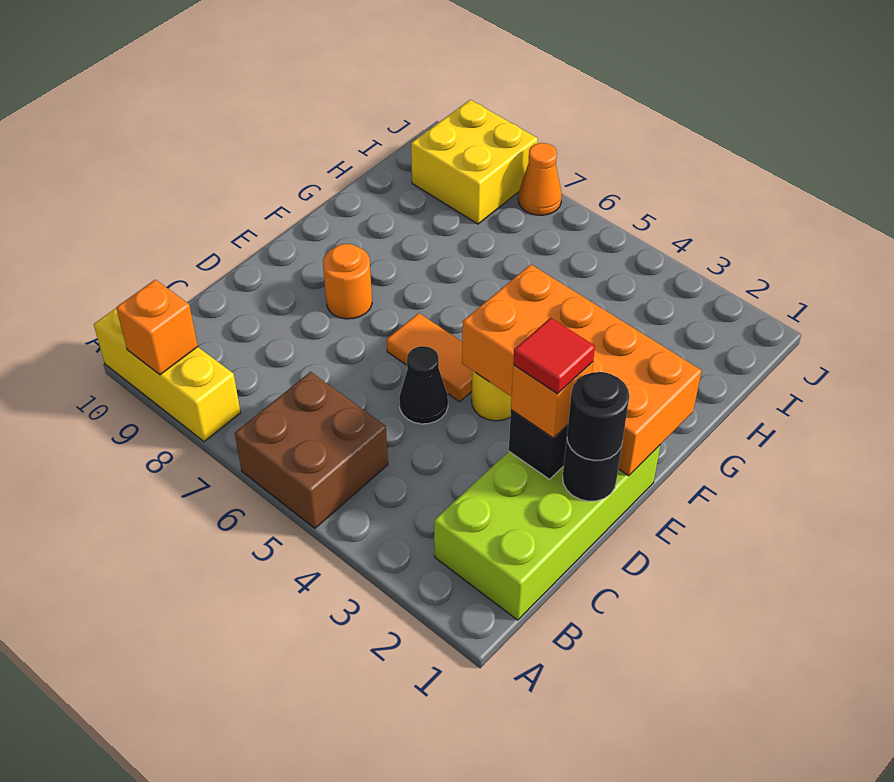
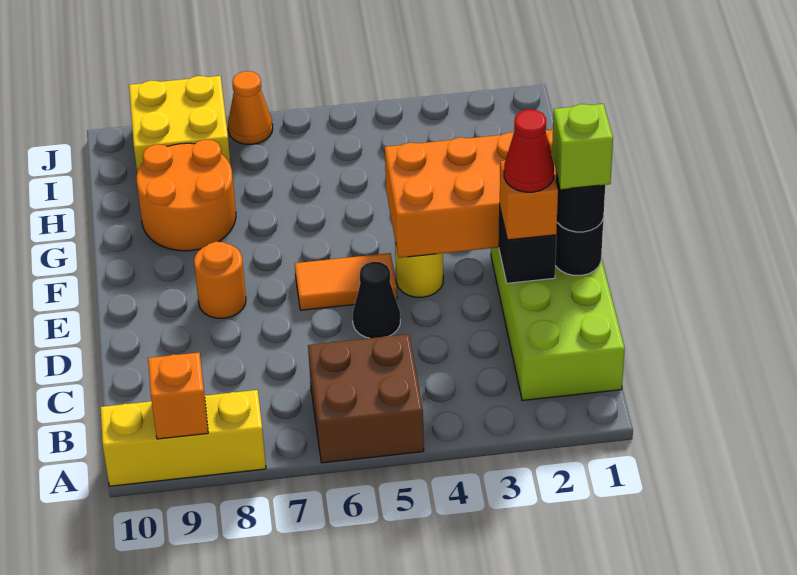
none -> lime 1x1 brick [552,104,613,189]
red 1x1 tile [513,318,595,394] -> red 1x1 cone [504,109,554,192]
none -> orange 2x2 round brick [137,139,236,251]

